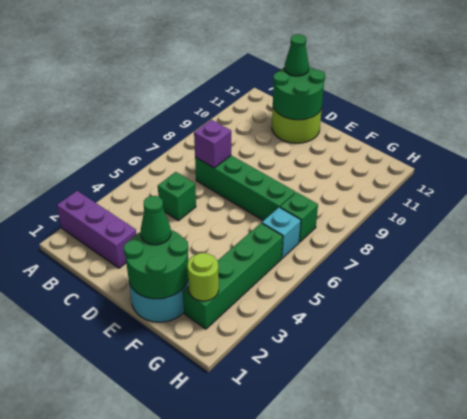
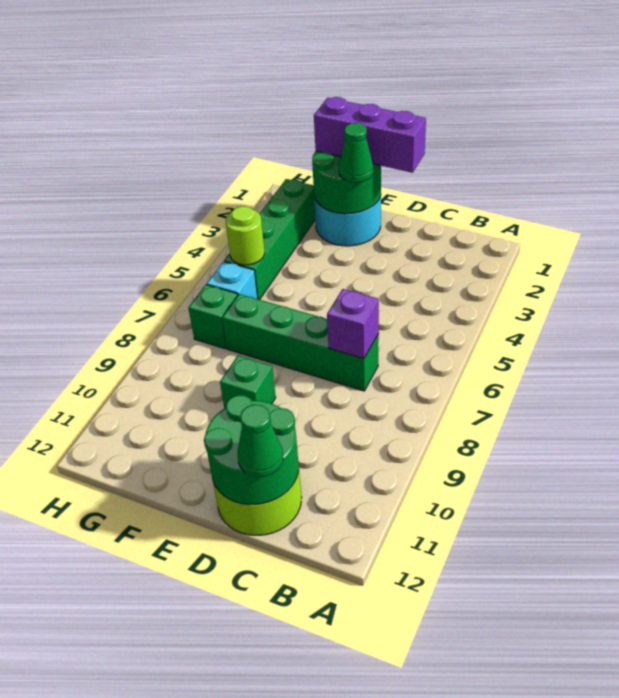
purple 1x3 brick [57,191,136,268] -> purple 1x3 brick moved to [314,97,426,173]
green 1x1 brick [158,172,196,221] -> green 1x1 brick moved to [220,355,276,408]
lime 1x1 round brick [188,253,219,301] -> lime 1x1 round brick moved to [226,206,265,265]

